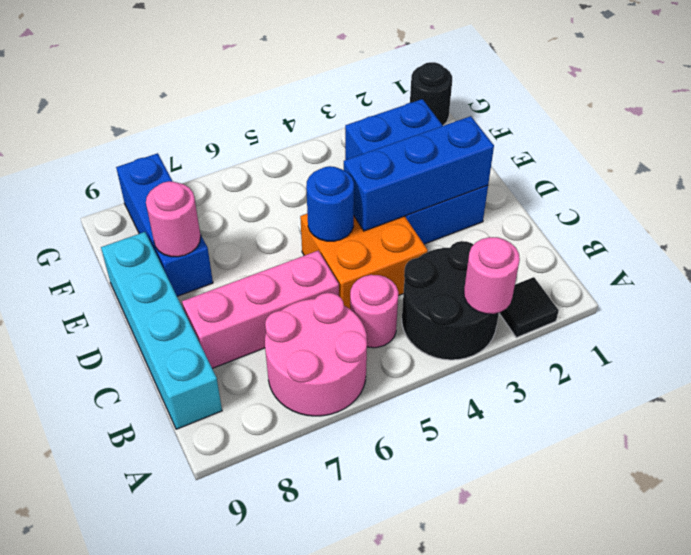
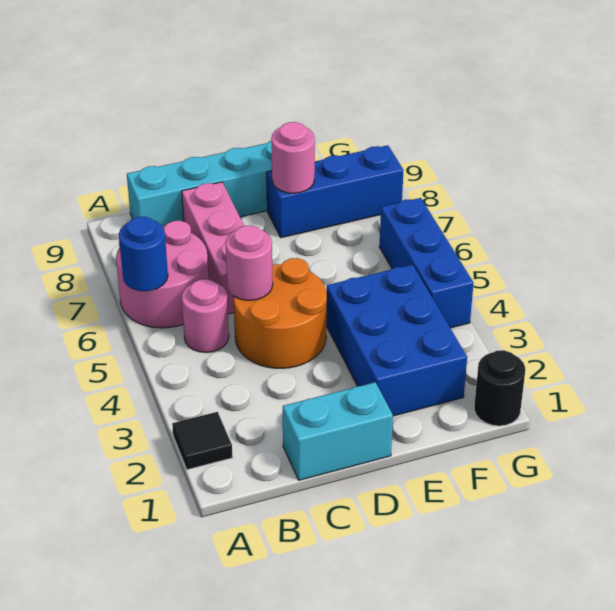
black 2x2 round brick [402,241,499,360] -> none
pink 1x1 round brick [464,237,520,314] -> pink 1x1 round brick moved to [226,225,273,300]
none -> cyan 1x2 brick [282,382,393,480]
orange 2x2 brick [300,214,428,309] -> orange 2x2 round brick [233,258,327,368]
blue 2x3 brick [345,99,488,244] -> blue 2x3 brick turned to [326,265,467,416]
blue 1x3 brick [344,116,494,231] -> blue 1x3 brick moved to [379,198,473,328]
blue 1x1 round brick [306,166,354,241] -> blue 1x1 round brick moved to [119,217,168,291]

